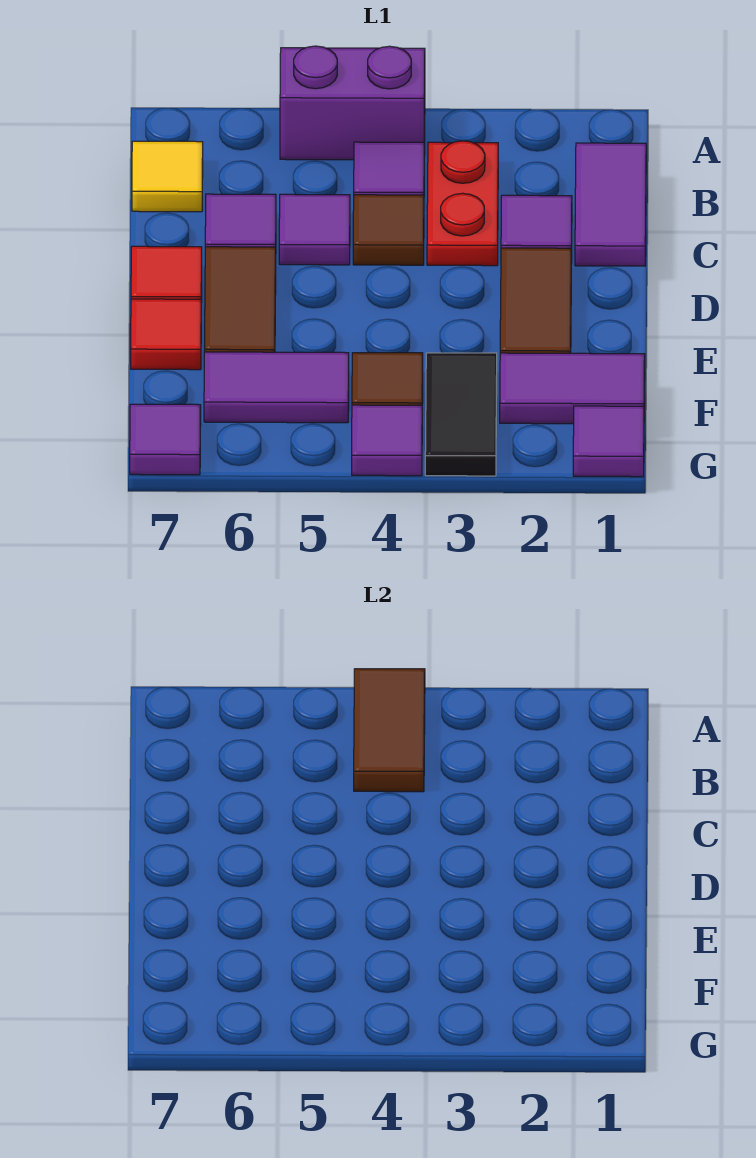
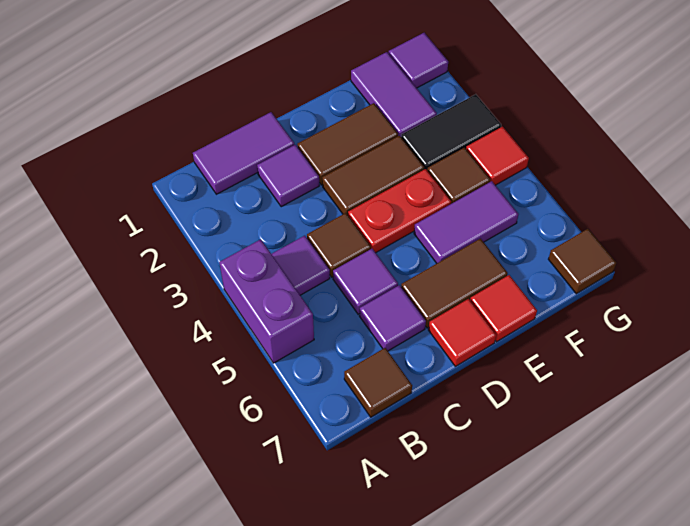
brown 1x2 tile [354,669,425,792] -> brown 1x2 tile moved to [322,136,424,215]
red 1x2 plate [427,141,498,266] -> red 1x2 plate moved to [348,169,451,253]
yellow 1x1 tile [132,141,203,212] -> brown 1x1 tile [344,348,412,417]
purple 1x2 tile [204,352,349,423] -> purple 1x2 tile turned to [414,181,519,263]
purple 1x1 tile [352,405,422,476] -> red 1x1 tile [466,127,529,185]
purple 1x1 tile [130,404,201,475] -> brown 1x1 tile [548,229,616,294]

